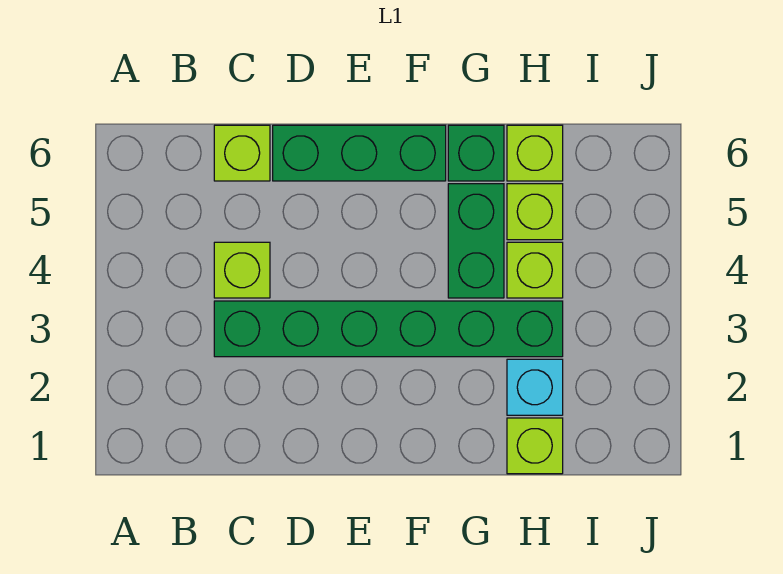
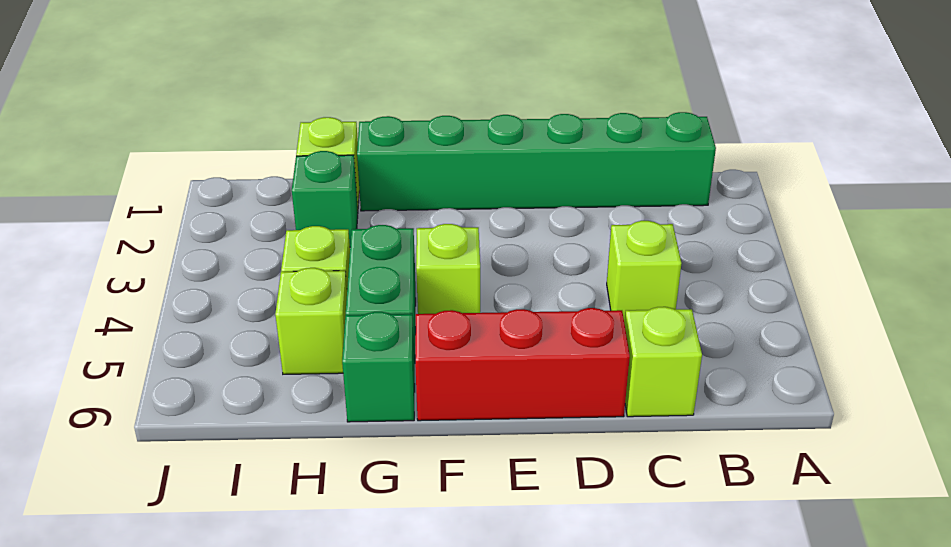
green 1x6 brick [214,301,563,357] -> green 1x6 brick moved to [357,112,716,211]
green 1x3 brick [273,125,446,181] -> red 1x3 brick [415,308,630,421]
cyan 1x1 brick [507,359,563,415] -> green 1x1 brick [292,151,358,244]
lime 1x1 brick [507,125,563,181] -> lime 1x1 brick moved to [416,224,480,314]

